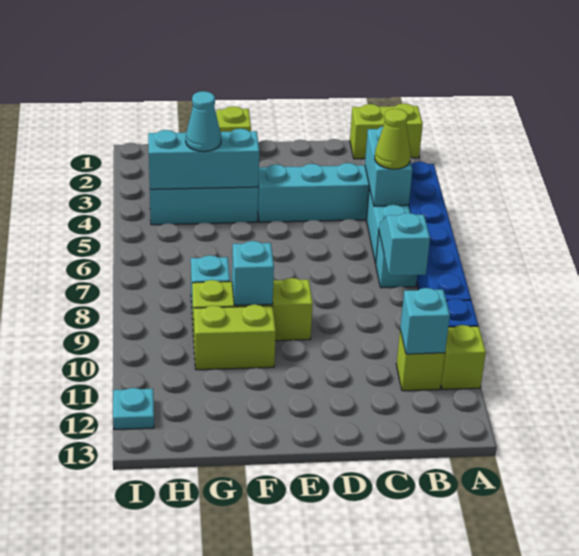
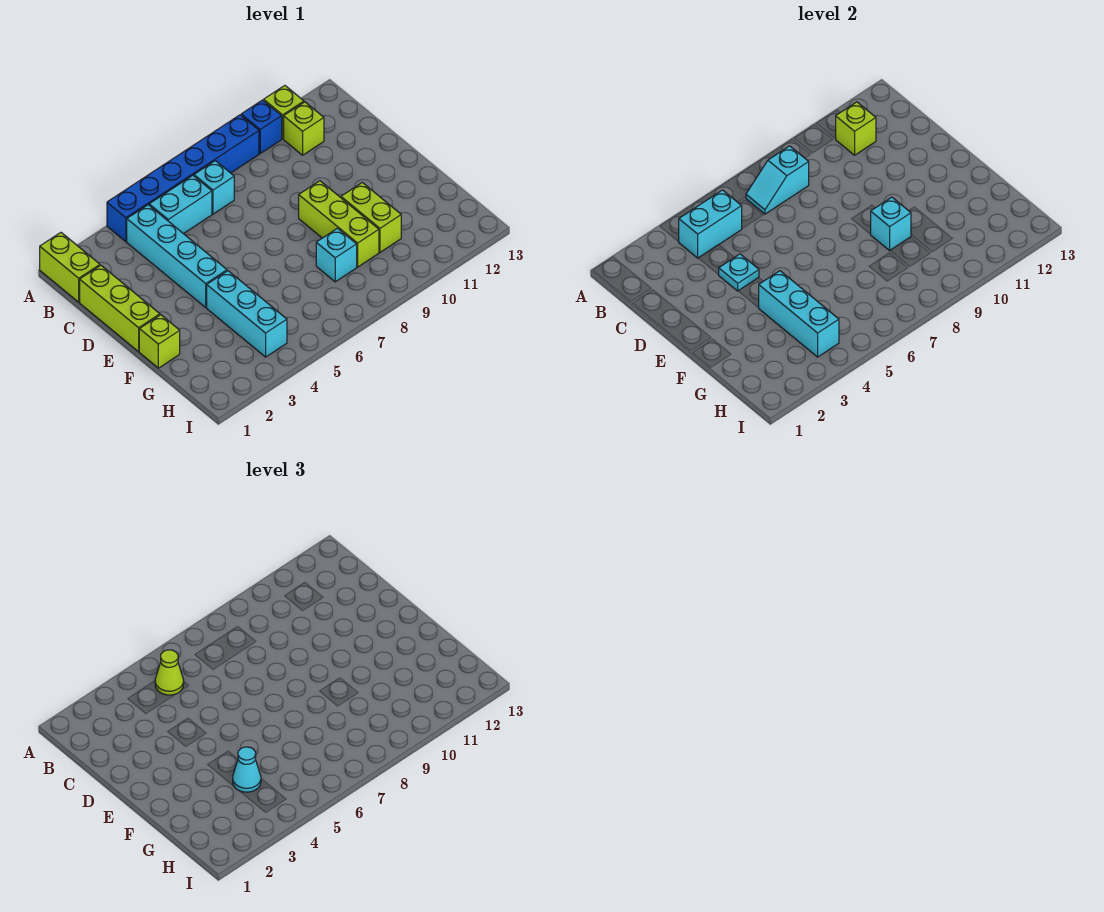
cyan 1x1 brick [400,288,450,354] -> lime 1x1 brick [836,102,876,155]
none -> lime 1x3 brick [80,265,160,352]
cyan 1x1 plate [113,388,154,430] -> cyan 1x1 plate moved to [719,254,759,291]

